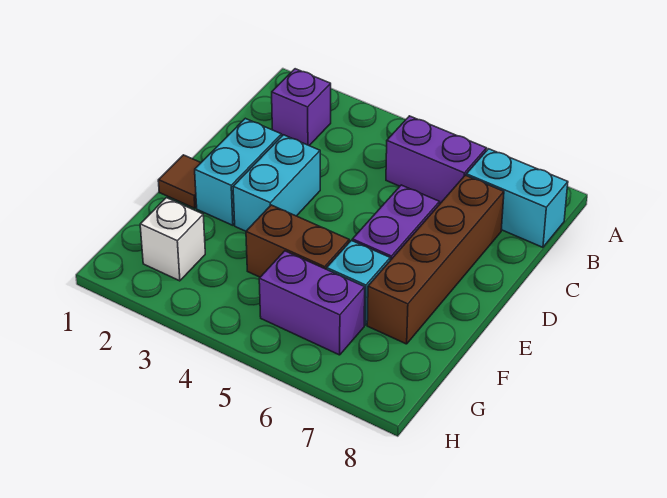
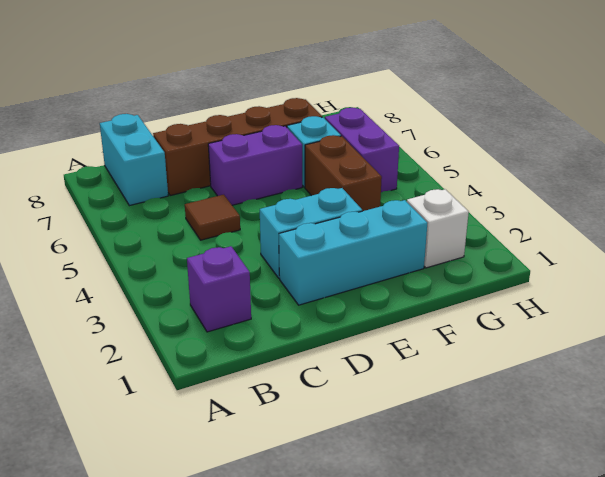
purple 1x2 brick [386,116,487,203] -> none
cyan 1x2 brick [195,118,282,225] -> cyan 1x3 brick [279,200,427,305]
brown 1x1 tile [158,155,201,208] -> brown 1x1 tile moved to [185,195,240,240]

